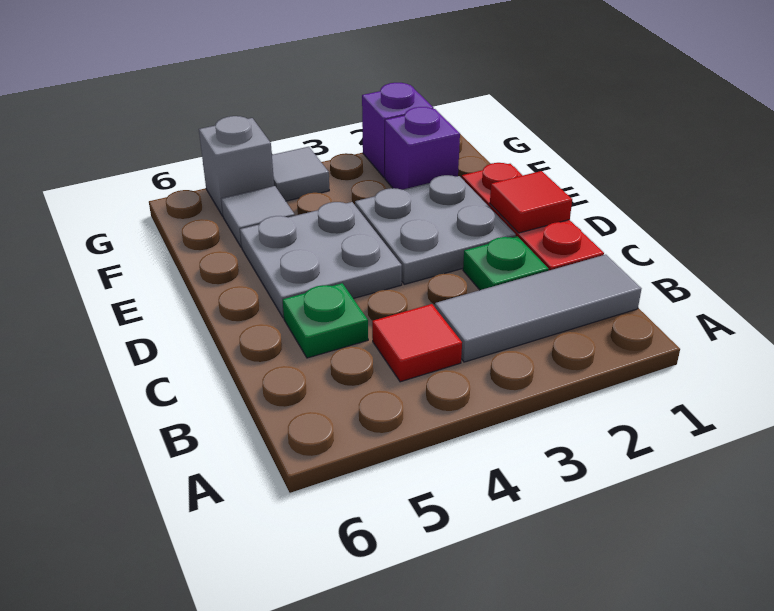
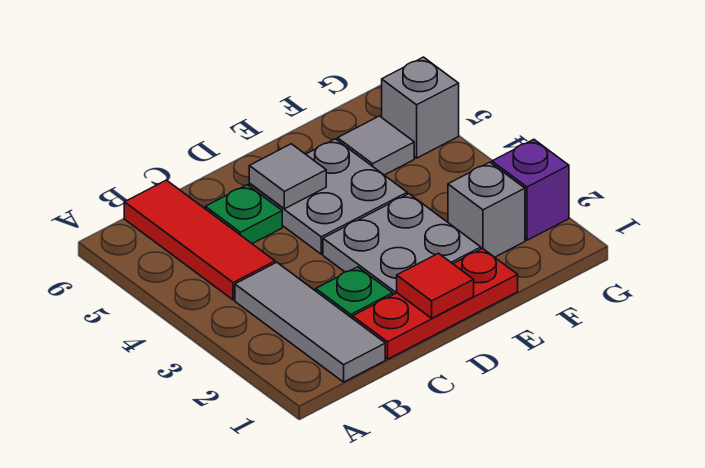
red 1x1 tile [372,304,462,382] -> red 1x3 tile [124,180,275,300]
purple 1x1 brick [385,107,460,190] -> grey 1x1 brick [448,162,525,257]
grey 1x1 tile [272,147,329,201] -> grey 1x1 tile moved to [249,144,326,209]

